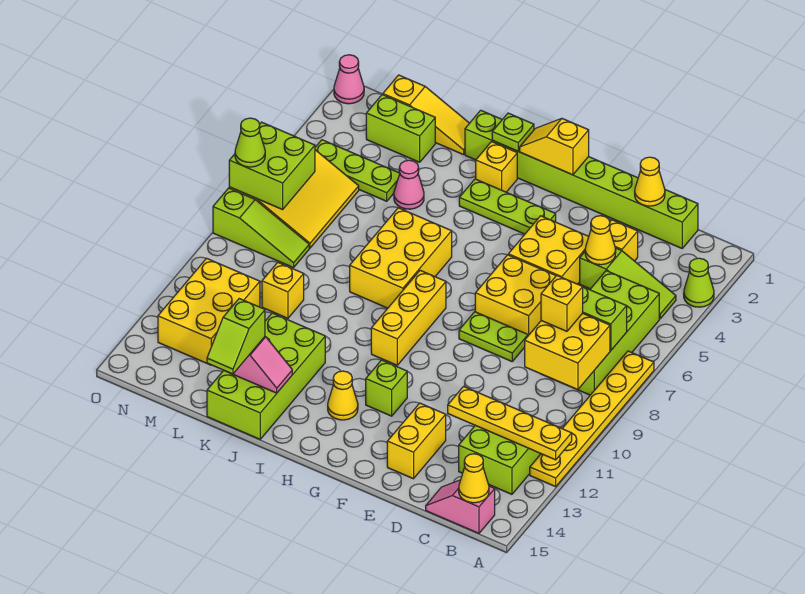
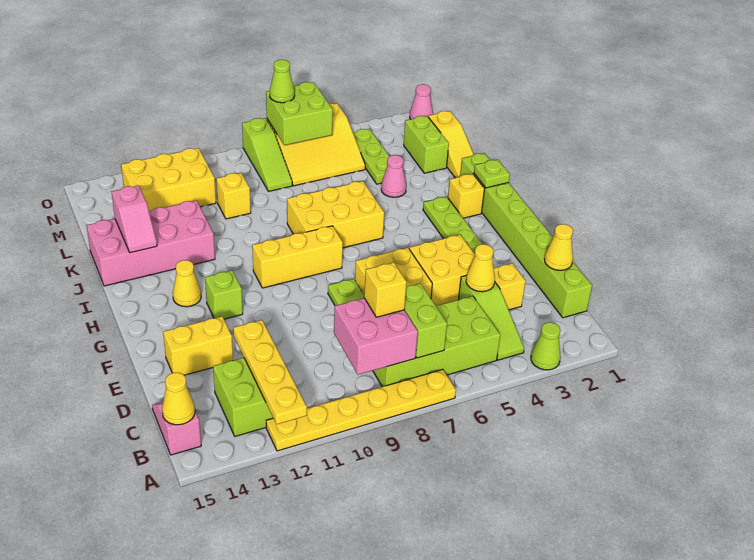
yellow 2x2 brick [525,313,610,390] -> pink 2x2 brick [334,298,418,375]
yellow 1x2 slope [520,119,589,175] -> none
lime 2x4 brick [207,313,325,439] -> pink 2x4 brick [86,201,215,286]
lime 1x2 slope [207,299,265,374] -> none

